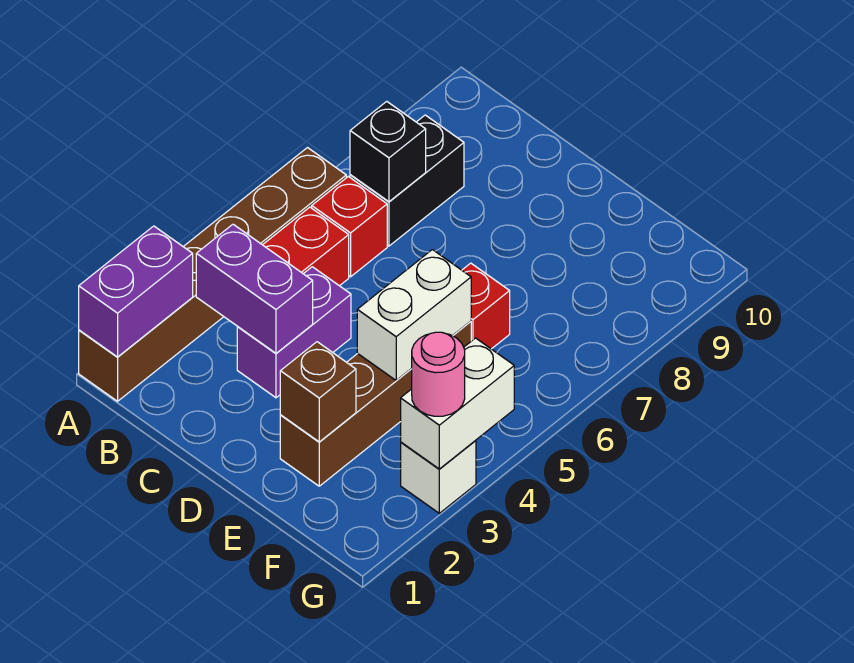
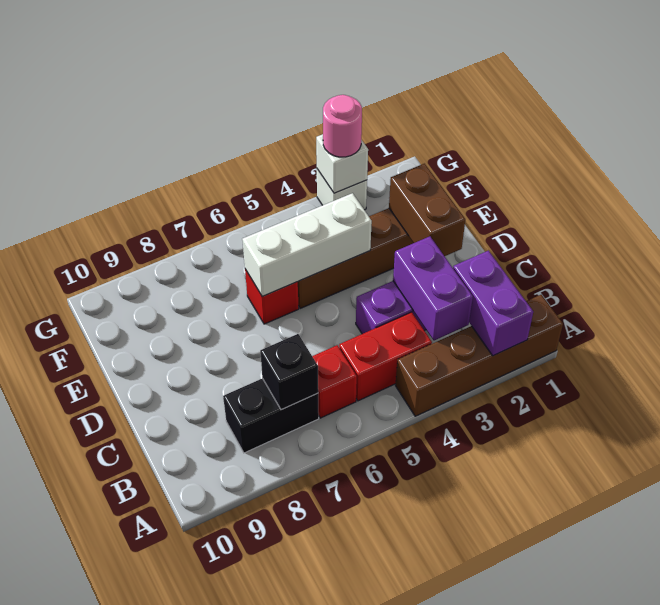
brown 1x6 brick [79,148,346,401] -> brown 1x4 brick [395,295,563,416]
purple 1x2 brick [79,226,193,357] -> purple 1x2 brick turned to [453,251,533,356]
brown 1x1 brick [280,342,356,442] -> brown 1x2 brick [389,164,465,256]
white 1x2 brick [357,250,471,380] -> white 1x3 brick [242,193,372,297]
white 1x2 brick [401,338,514,469] -> white 1x1 brick [316,134,368,193]

